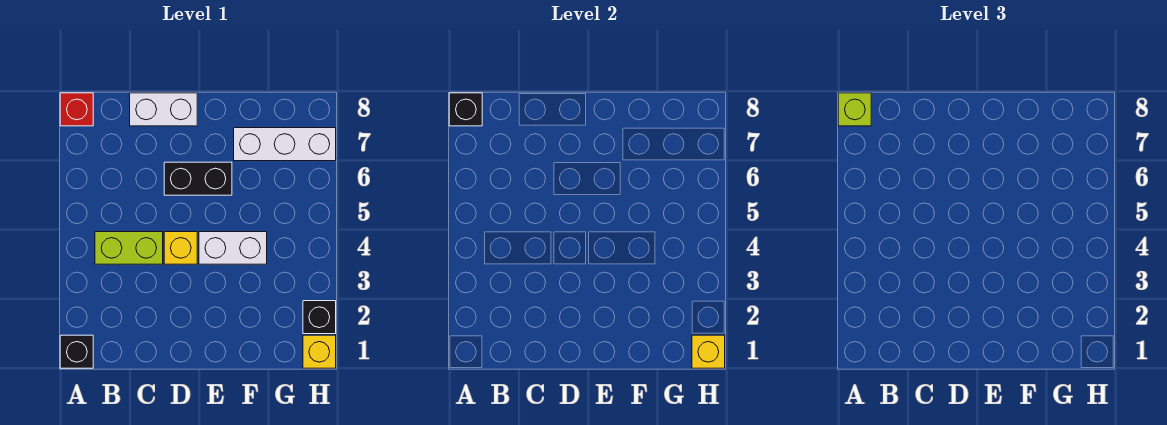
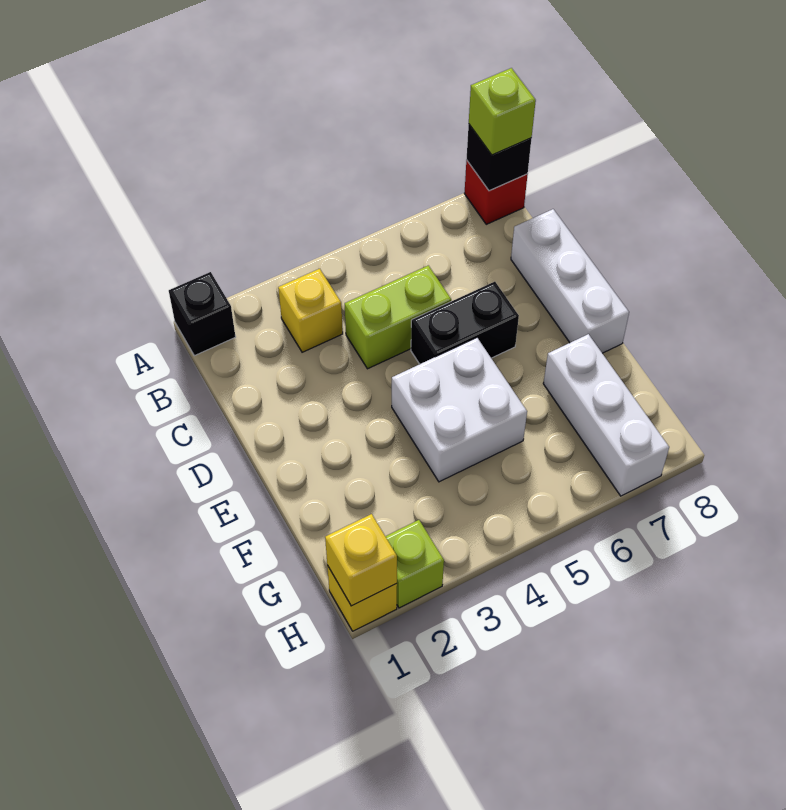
lime 1x2 brick [95,232,163,264] -> lime 1x2 brick turned to [345,265,451,369]
white 1x2 brick [130,93,197,126] -> white 1x3 brick [511,209,629,353]
yellow 1x1 brick [164,232,197,264] -> yellow 1x1 brick moved to [278,269,343,352]
black 1x2 brick [164,162,232,195] -> black 1x2 brick turned to [411,282,519,364]
white 1x2 brick [199,232,267,264] -> white 2x2 brick [392,338,527,482]
black 1x1 brick [303,301,336,334] -> lime 1x1 brick [385,520,444,608]

